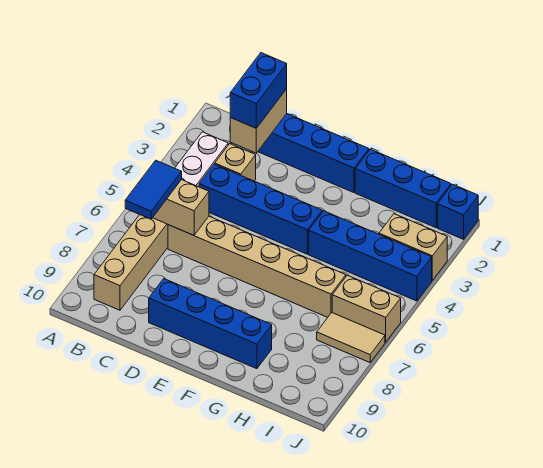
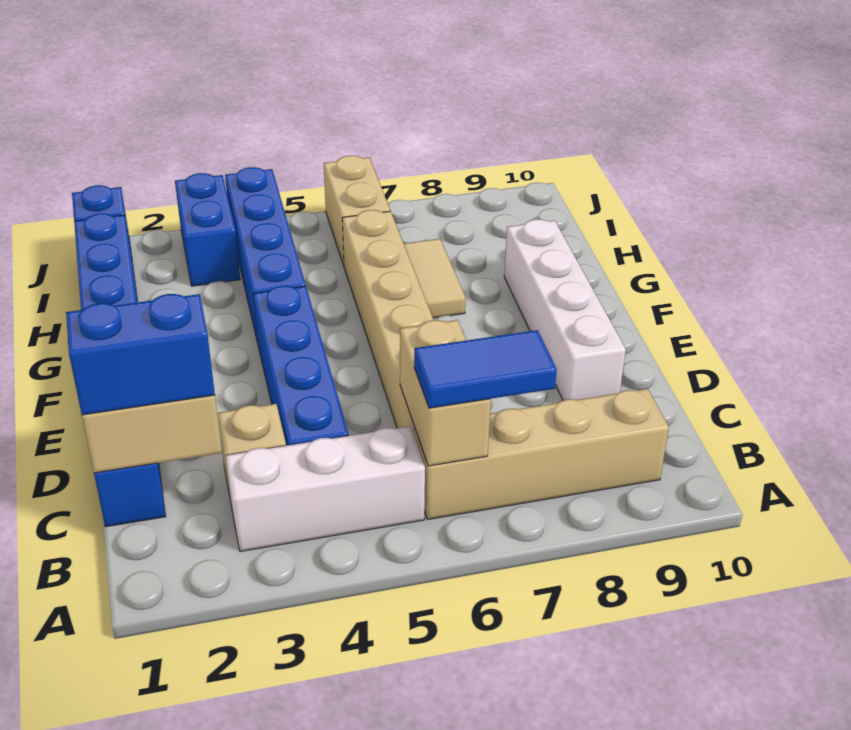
blue 1x4 brick [149,279,272,369] -> white 1x4 brick [504,219,626,400]
tan 1x2 brick [379,214,447,280] -> blue 1x2 brick [175,173,240,286]
tan 1x2 tile [317,313,385,363] -> tan 1x2 tile moved to [404,239,466,318]

